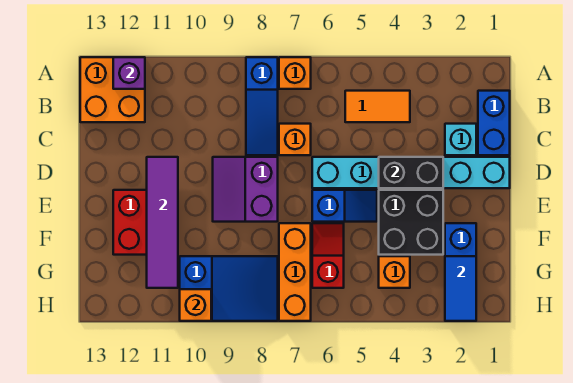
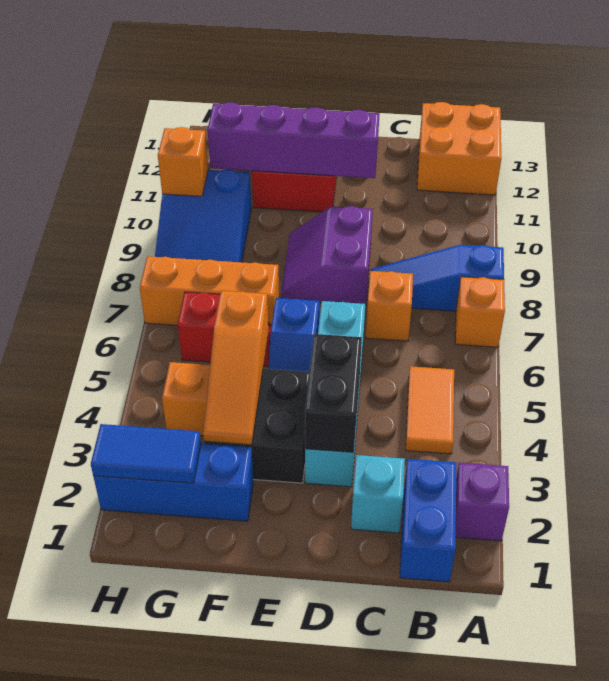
purple 1x1 brick [113,57,145,89] -> purple 1x1 brick moved to [456,463,509,541]
blue 1x2 brick [478,91,510,155] -> blue 1x2 brick turned to [400,459,456,582]
cyan 1x6 brick [312,157,510,188] -> cyan 1x4 brick [305,301,365,487]
purple 2x2 slope [213,157,278,222] -> purple 2x2 slope turned to [281,206,373,305]
purple 1x4 tile [147,157,178,288] -> purple 1x4 brick [207,102,380,178]
none -> orange 1x3 slope [203,291,268,445]

